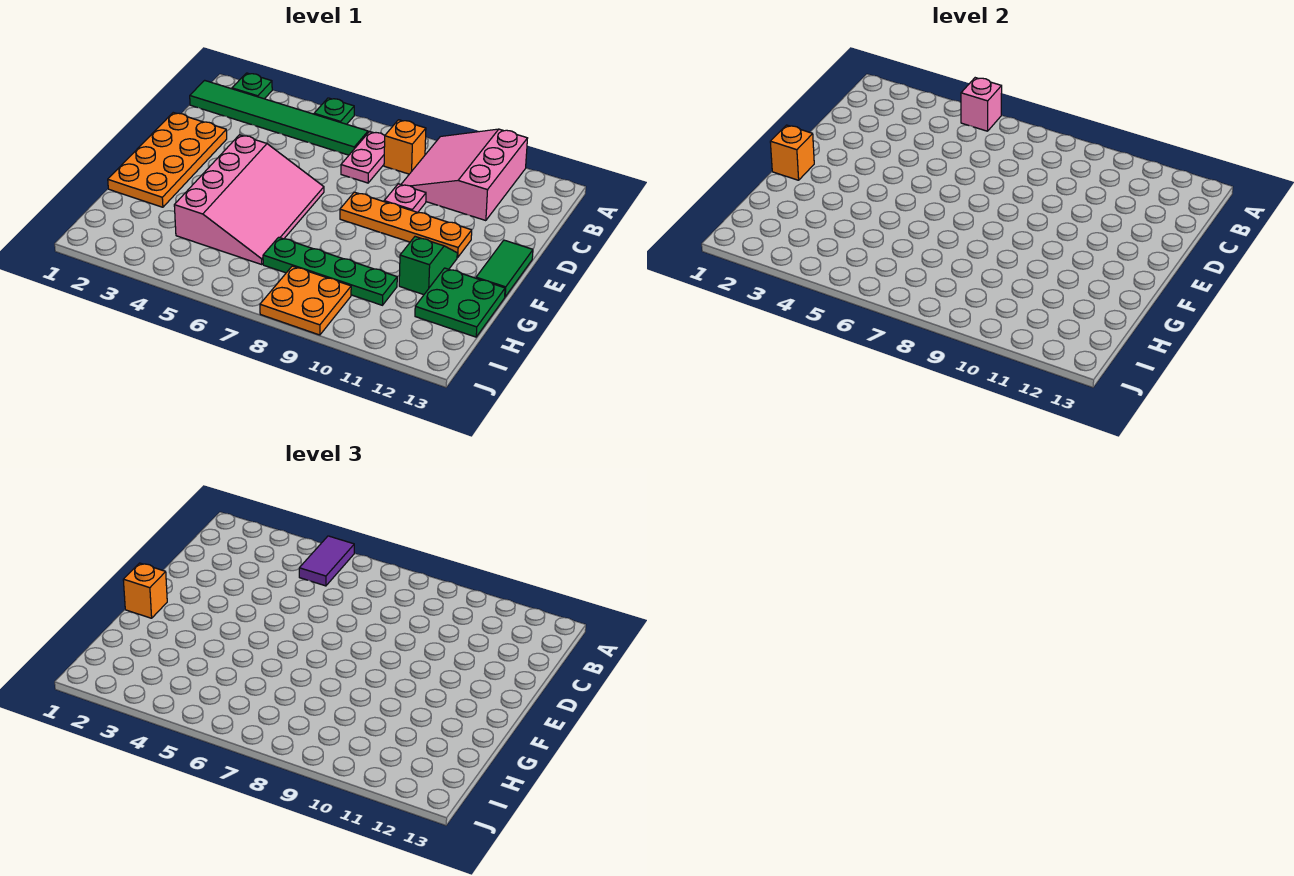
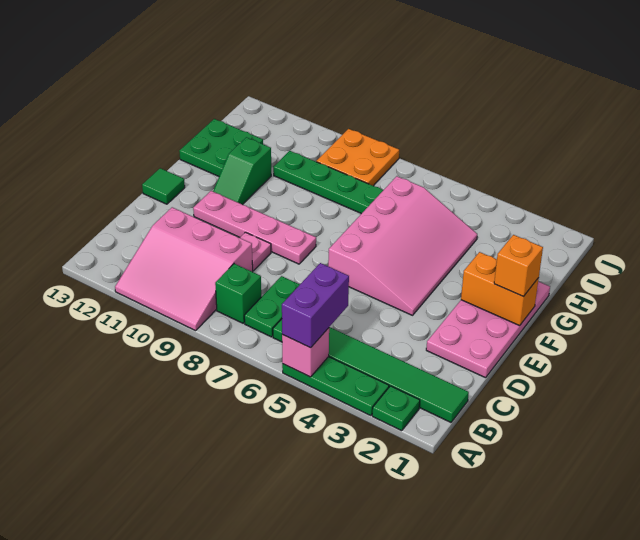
green 1x1 plate [314,98,354,124] -> green 1x3 plate [282,357,389,416]
purple 1x2 tile [299,536,354,586] -> purple 1x2 brick [282,263,349,348]
pink 3x3 slope [401,129,528,221] -> pink 3x3 slope turned to [115,207,253,331]
pink 1x2 plate [341,131,385,183] -> green 1x2 plate [244,276,300,337]
orange 1x1 brick [384,120,426,174] -> green 1x1 brick [215,264,261,323]
orange 2x4 plate [108,113,227,207] -> pink 2x4 plate [426,281,550,378]
pink 3x4 slope [174,135,324,265] -> pink 3x4 slope turned to [328,176,477,315]
orange 1x4 plate [340,192,472,258] -> pink 1x4 plate [193,191,316,264]
green 1x2 tile [476,240,533,297] -> green 1x1 tile [142,168,185,204]
orange 1x1 brick [770,125,814,180] -> orange 1x2 brick [461,252,539,326]

